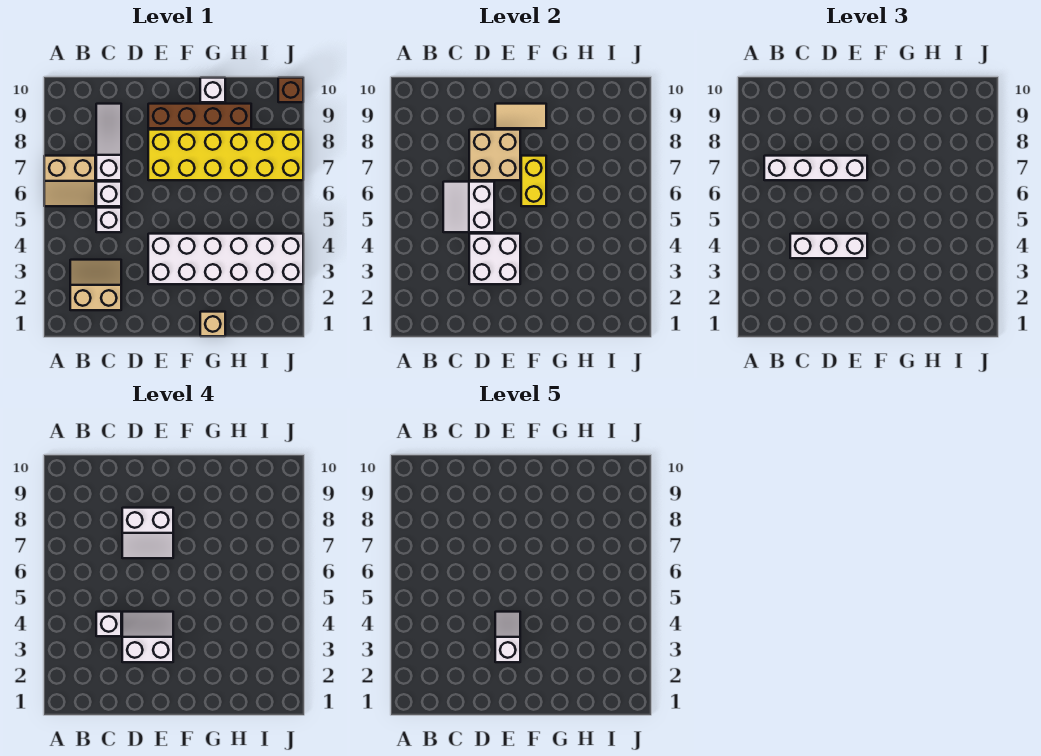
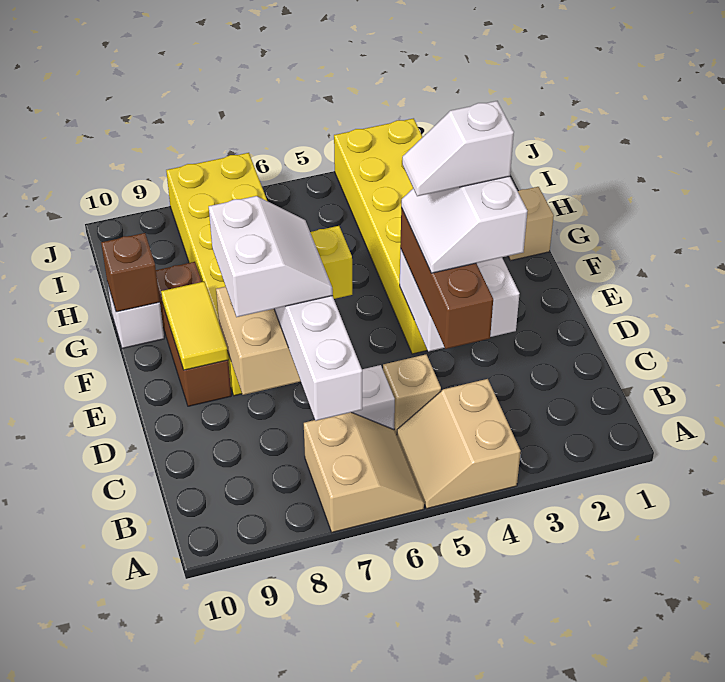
tan 2x2 slope [70,260,121,310] -> tan 2x2 slope moved to [397,379,521,509]
white 1x3 brick [790,234,867,258] -> brown 1x3 brick [400,208,493,349]
white 1x1 brick [96,612,121,636] -> none
white 1x1 brick [96,208,121,232] -> tan 1x1 brick [383,354,441,434]
white 2x2 slope [443,182,494,232] -> none
white 1x3 slope [96,104,121,180] -> none
white 2x6 brick [148,234,303,284] -> yellow 2x6 brick [334,118,427,354]
brown 1x4 brick [148,104,251,128] -> brown 1x3 brick [156,262,231,406]
tan 1x2 tile [495,104,546,128] -> yellow 1x2 tile [161,282,228,370]
brown 1x1 brick [278,78,303,102] -> brown 1x1 brick moved to [101,233,160,312]

